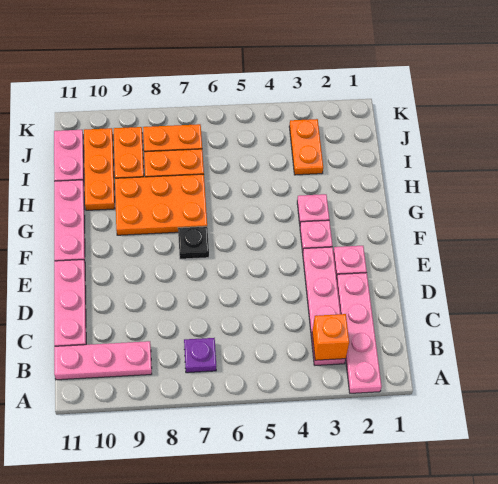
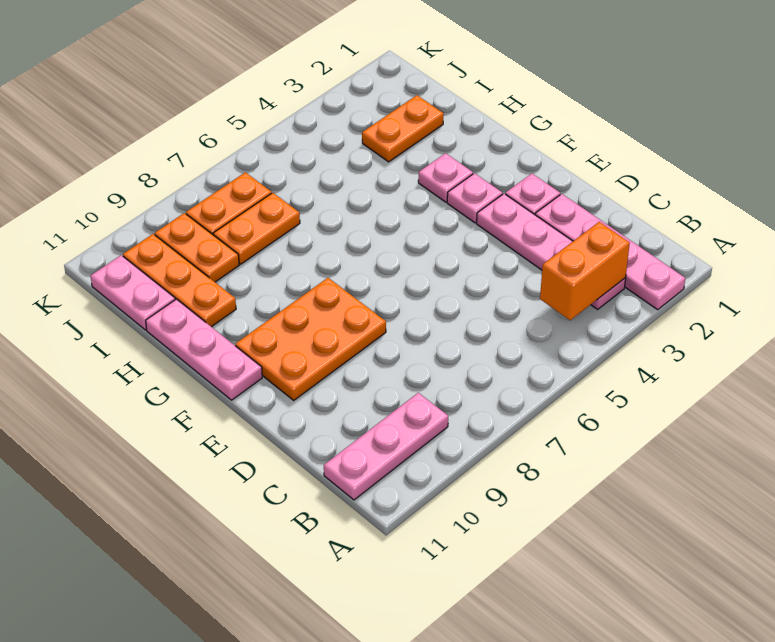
orange 1x1 brick [312,314,349,360] -> orange 1x2 brick [540,222,630,320]
purple 1x1 plate [184,338,216,373] -> none
pink 1x3 plate [54,260,86,346] -> none
black 1x1 plate [178,226,209,259] -> none
orange 2x3 plate [115,174,207,235] -> orange 2x3 plate moved to [235,278,386,400]
orange 1x2 plate [289,119,323,175] -> orange 1x2 plate turned to [362,95,444,162]

